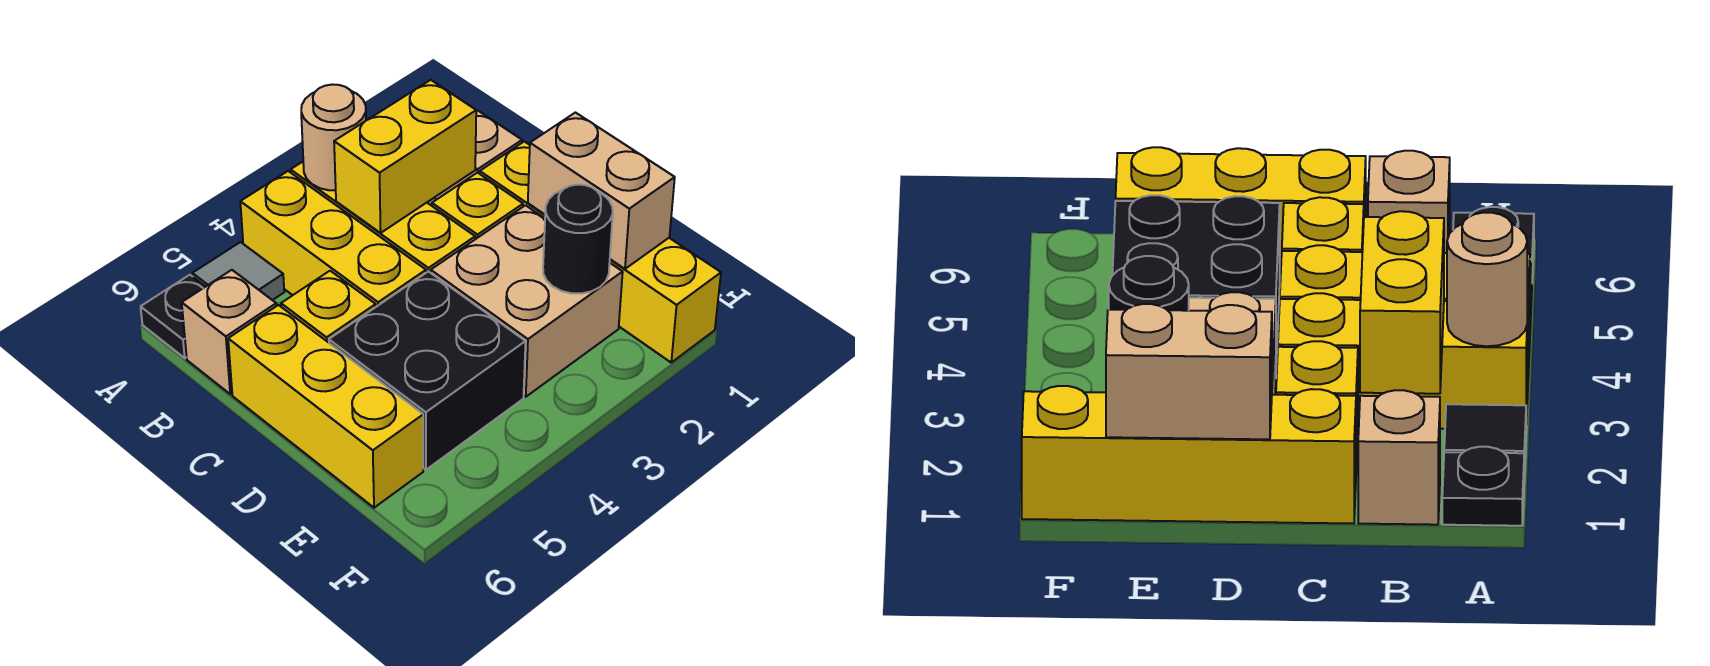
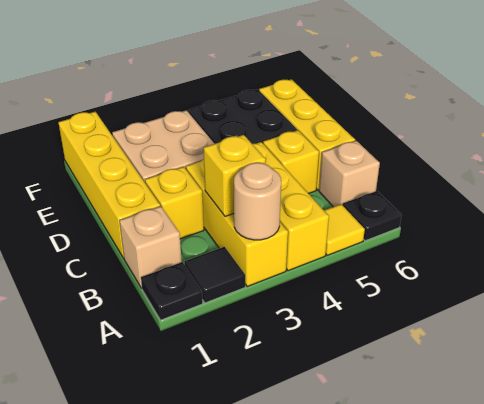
grey 1x1 tile [192,242,284,300] -> yellow 1x1 tile [324,204,365,255]
yellow 1x2 brick [334,80,476,233] -> yellow 1x1 brick [204,135,266,216]
tan 1x2 brick [528,113,675,269] -> none
black 1x1 round brick [543,185,613,294] -> none

